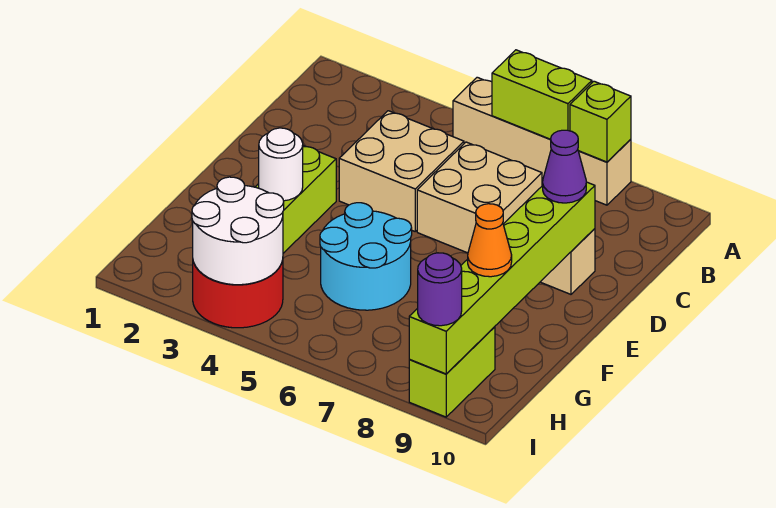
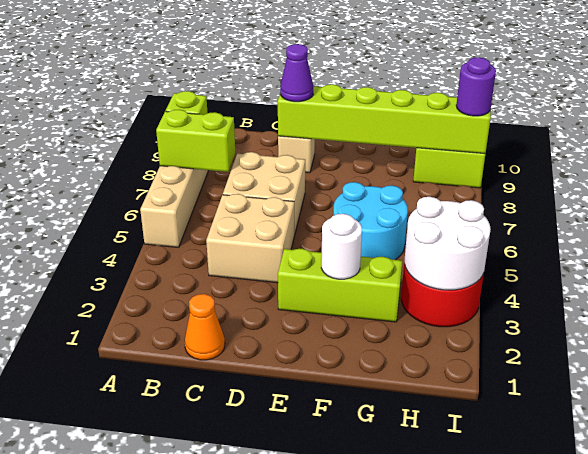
lime 1x2 brick [492,50,592,139] -> lime 1x2 brick turned to [156,110,235,172]
orange 1x1 cone [468,204,512,277] -> orange 1x1 cone moved to [185,294,225,360]

